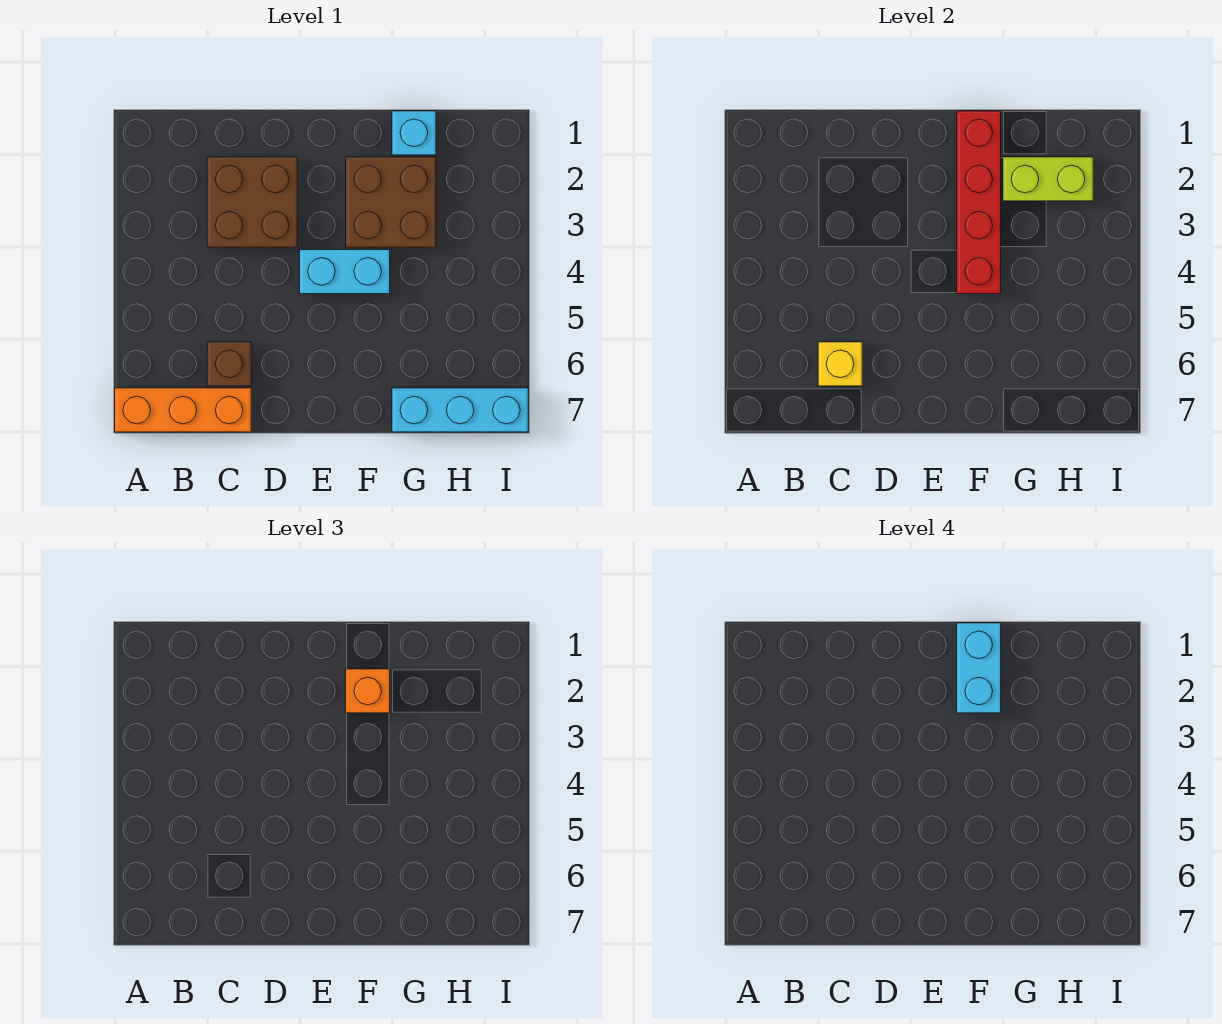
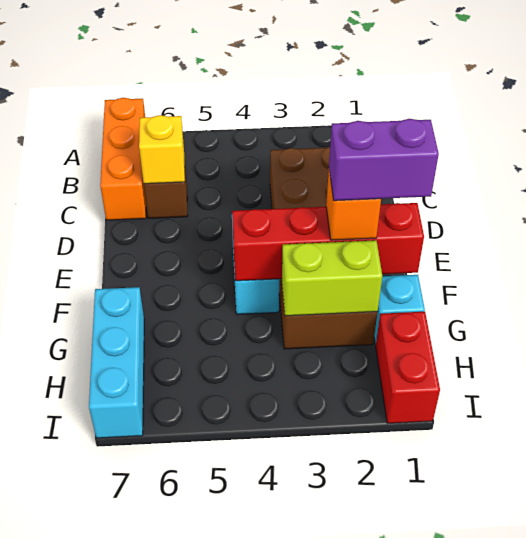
cyan 1x2 brick [957,623,1001,713] -> purple 1x2 brick [329,119,439,201]
lime 1x2 brick [1003,157,1093,201] -> lime 1x2 brick turned to [282,240,382,316]
none -> red 1x2 brick [376,312,440,423]

